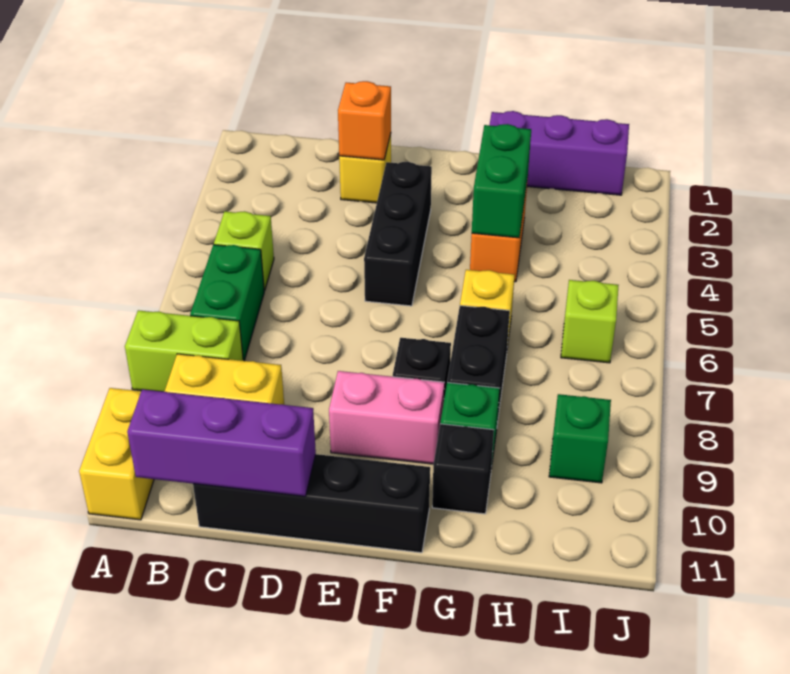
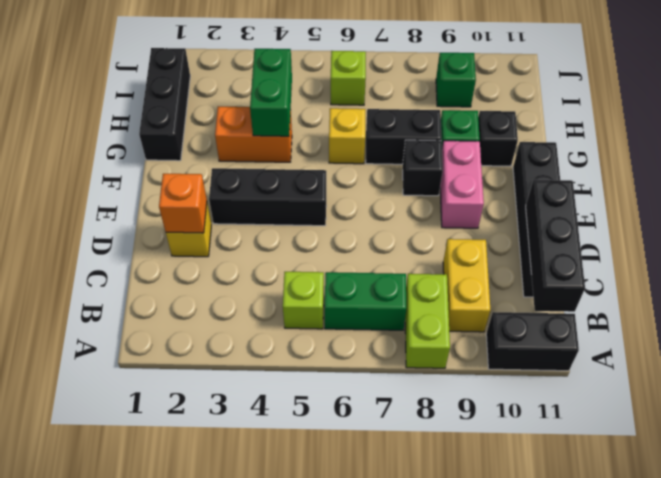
yellow 1x2 brick [79,388,154,520] -> black 1x2 brick [486,312,579,371]
purple 1x3 brick [127,390,316,496] -> black 1x3 brick [526,180,585,312]
purple 1x3 brick [490,111,629,195] -> black 1x3 brick [139,48,190,161]
green 1x2 brick [472,124,531,238] -> green 1x2 brick turned to [250,49,292,136]

